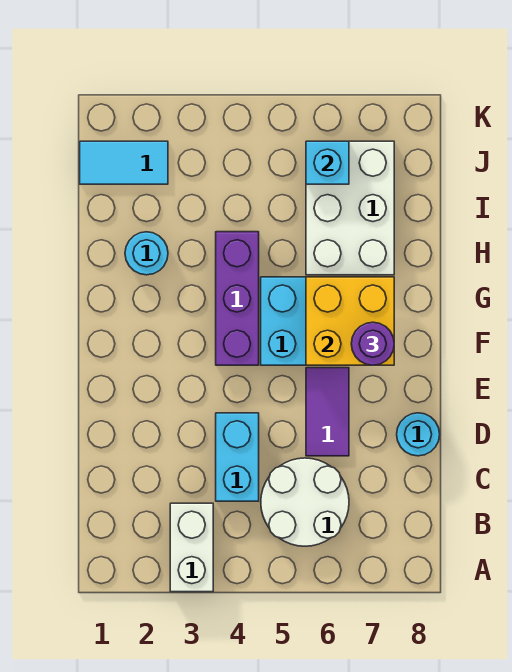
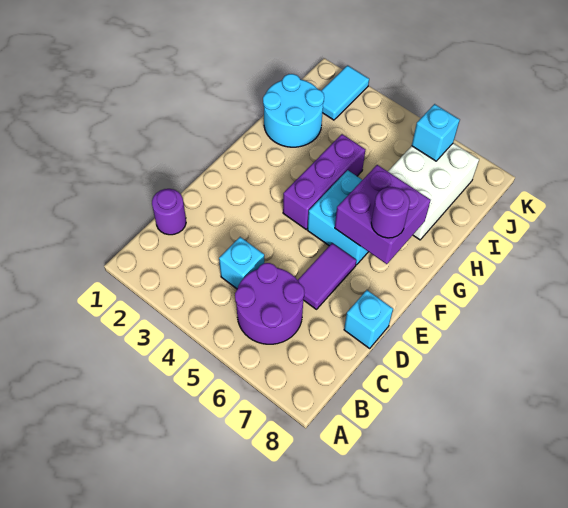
white 1x2 brick [170,503,213,592] -> none
white 2x2 round brick [261,458,349,546] -> purple 2x2 round brick [235,263,304,344]
none -> purple 1x1 round brick [152,189,186,235]
cyan 1x2 brick [216,413,259,501] -> cyan 1x1 brick [219,237,264,289]
cyan 1x1 round brick [397,413,440,456] -> cyan 1x1 brick [344,290,393,348]
yellow 2x2 brick [306,277,394,365] -> purple 2x2 brick [335,165,431,264]
cyan 1x1 round brick [125,232,168,275] -> cyan 2x2 round brick [263,74,324,147]
cyan 1x2 tile [80,141,168,184] -> cyan 1x2 tile turned to [321,65,369,120]

